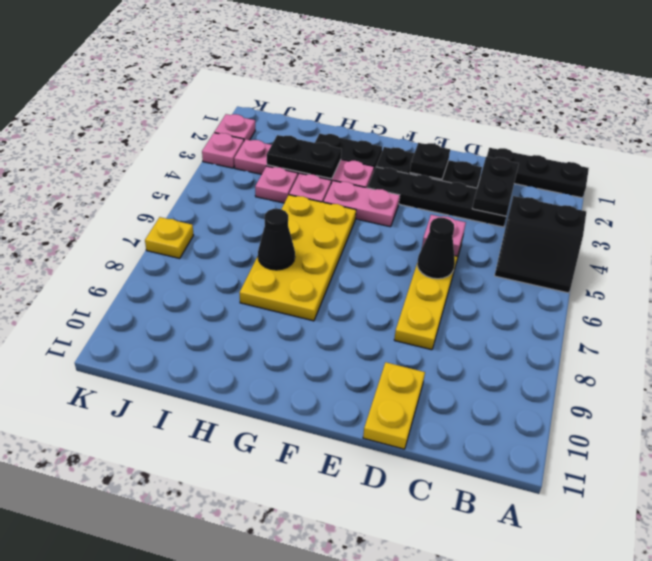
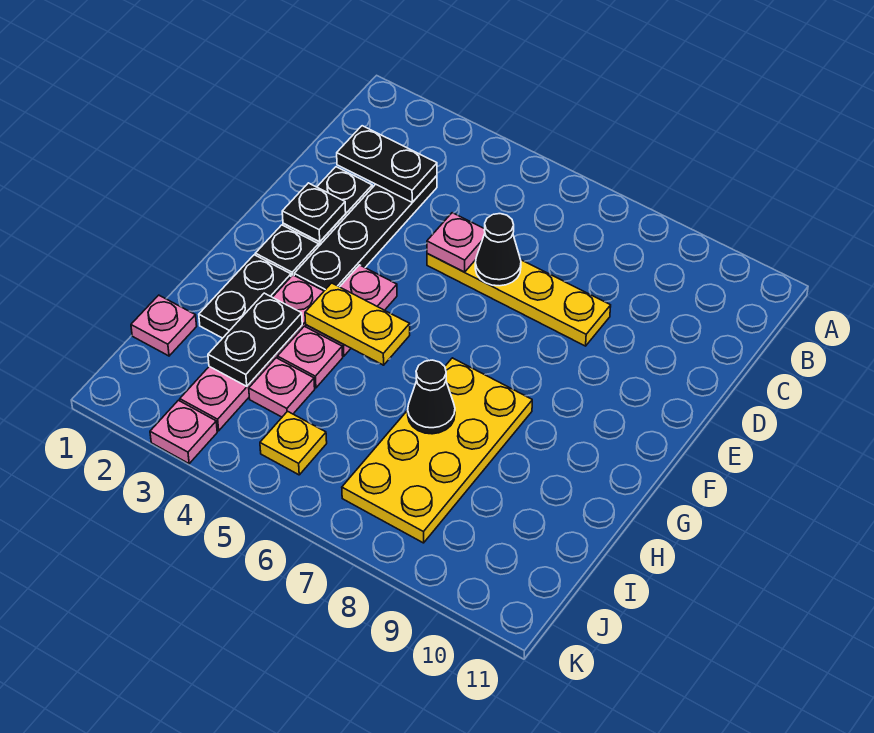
black 1x3 plate [487,148,589,198] -> none
black 2x2 slope [495,196,586,293] -> none
yellow 1x2 plate [363,362,425,449] -> yellow 1x2 plate moved to [305,283,410,365]
yellow 2x4 plate [239,195,356,321] -> yellow 2x4 plate turned to [342,358,532,543]
pink 1x1 plate [215,114,255,141] -> pink 1x1 plate moved to [131,295,197,356]
yellow 1x1 plate [145,217,193,258] -> yellow 1x1 plate moved to [260,411,327,475]

